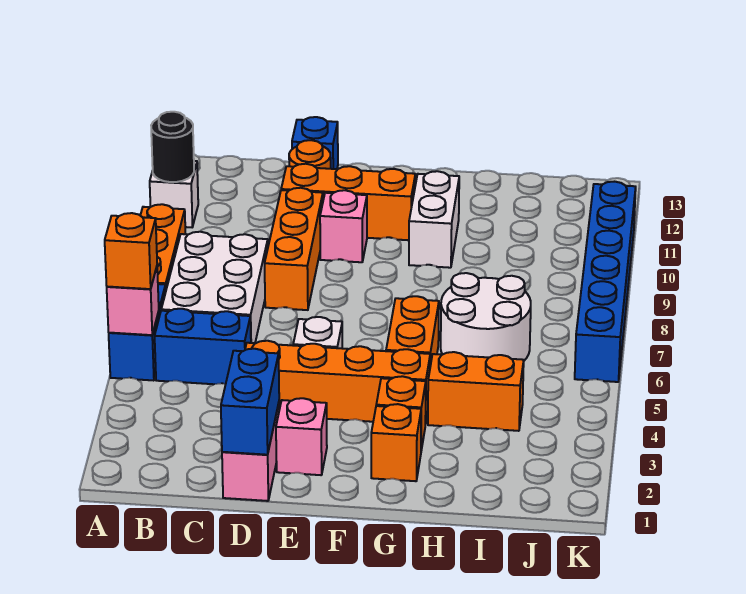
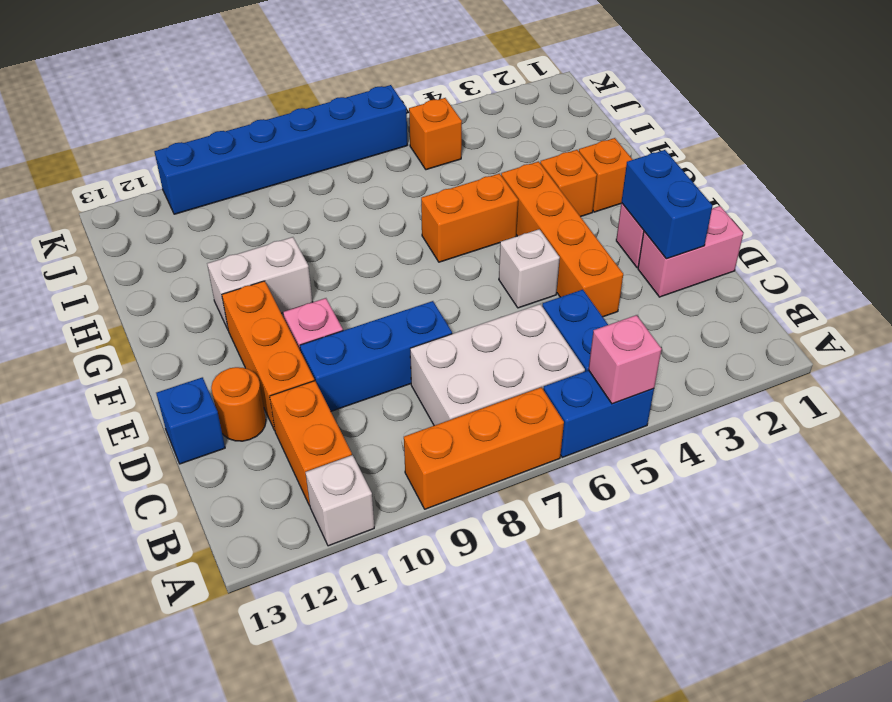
orange 1x1 brick [105,213,157,289] -> orange 1x1 brick moved to [409,98,462,170]
black 1x1 round brick [151,112,194,182] -> none
blue 1x2 brick [221,349,279,455] -> blue 1x2 brick turned to [622,150,713,259]
orange 1x3 brick [265,188,323,310] -> blue 1x3 brick [300,301,452,411]
orange 1x2 brick [428,352,524,431] -> orange 1x2 brick moved to [270,381,352,506]
white 2x2 round brick [441,273,531,361] -> none

